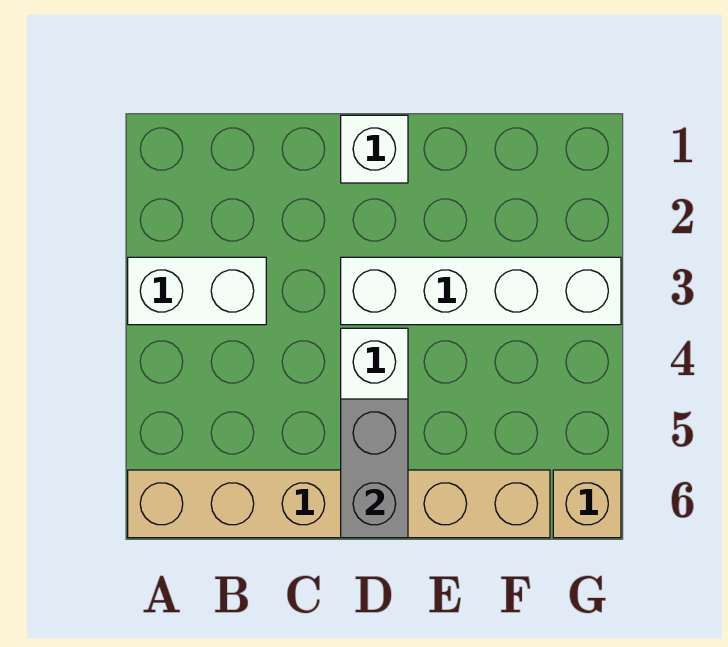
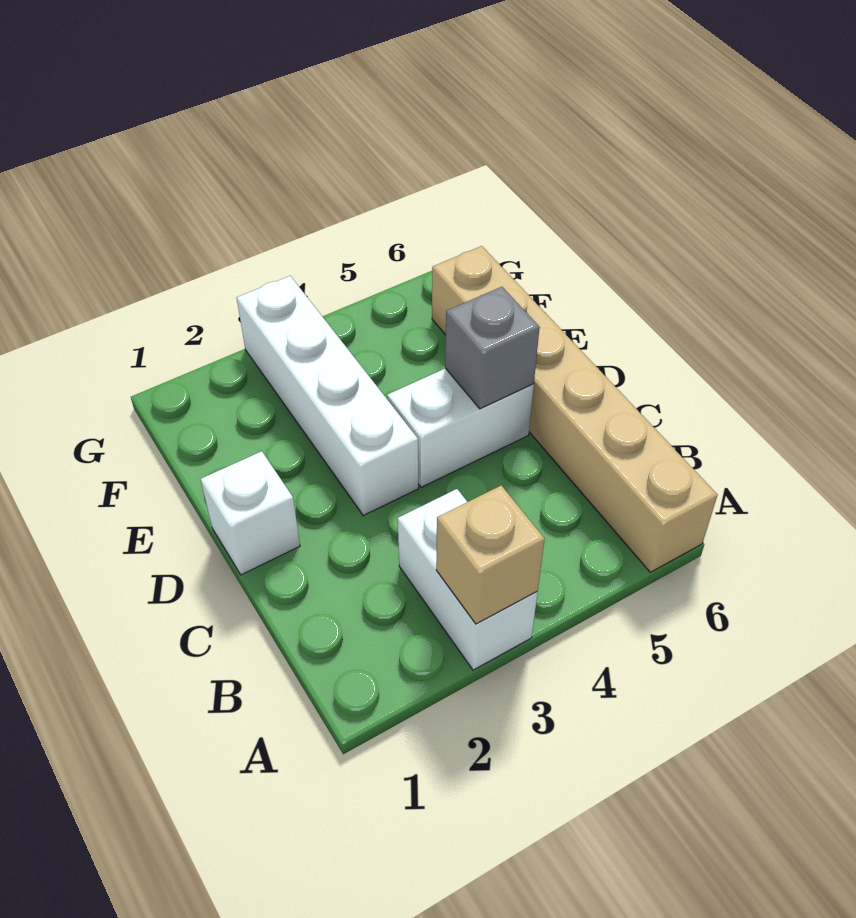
grey 1x2 brick [341,399,408,538] -> grey 1x1 brick [445,287,540,409]
tan 1x1 brick [553,470,621,538] -> tan 1x1 brick moved to [436,485,545,624]

